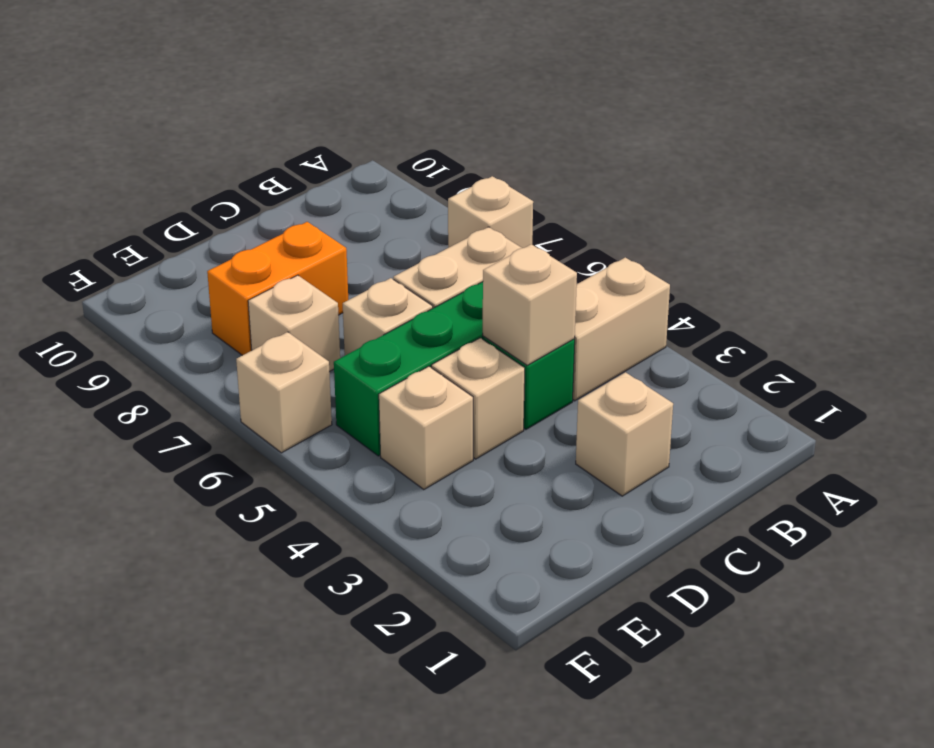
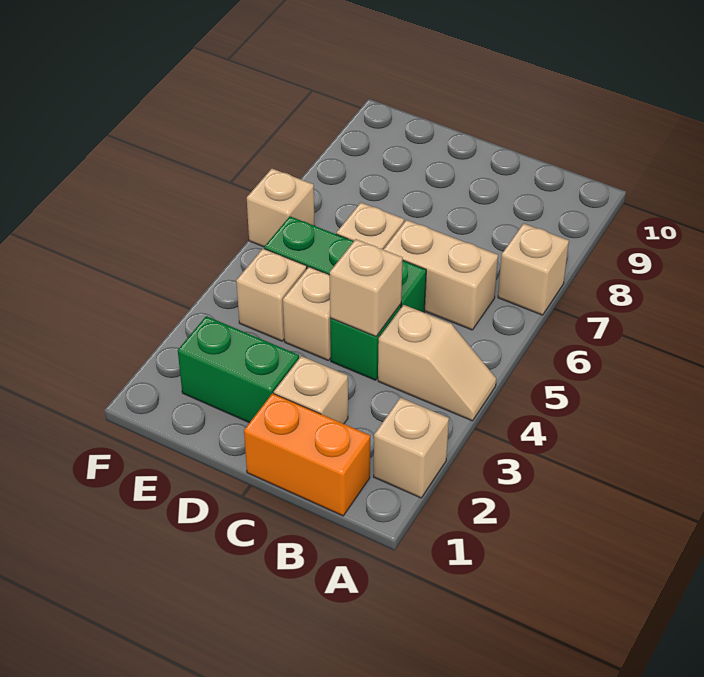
tan 1x2 brick [573,257,670,401] -> tan 1x2 slope [378,305,496,421]
none -> green 1x2 brick [178,316,299,423]
orange 1x2 brick [207,222,348,355] -> orange 1x2 brick moved to [244,393,370,516]
tan 1x1 brick [248,275,340,372] -> tan 1x1 brick moved to [374,398,449,498]

